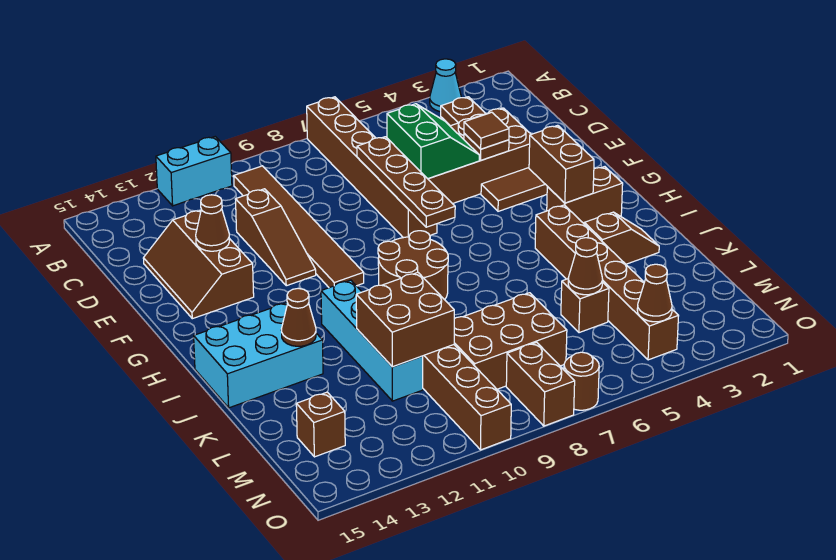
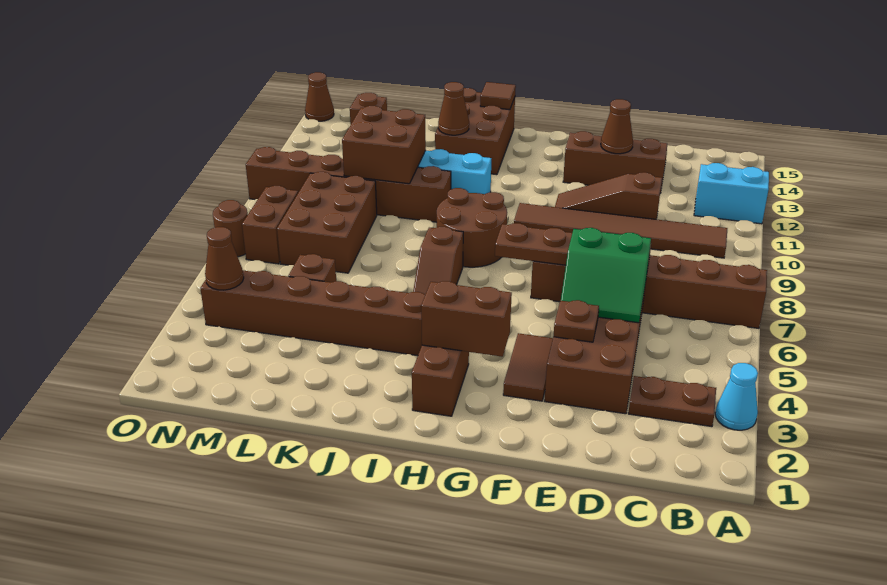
cyan 1x2 brick [156,137,232,206] -> cyan 1x2 brick turned to [694,163,769,224]
brown 1x1 tile [464,112,509,149] -> brown 1x1 tile moved to [480,82,516,110]
cyan 2x3 brick [194,303,323,408] -> brown 2x3 brick [435,88,515,175]
brown 1x2 slope [584,212,659,264] -> brown 1x2 slope moved to [413,227,463,295]
brown 1x1 cone [568,238,603,295] -> brown 1x1 cone moved to [305,72,334,121]
brown 1x2 brick [506,342,575,426] -> brown 1x2 brick turned to [242,186,298,264]

